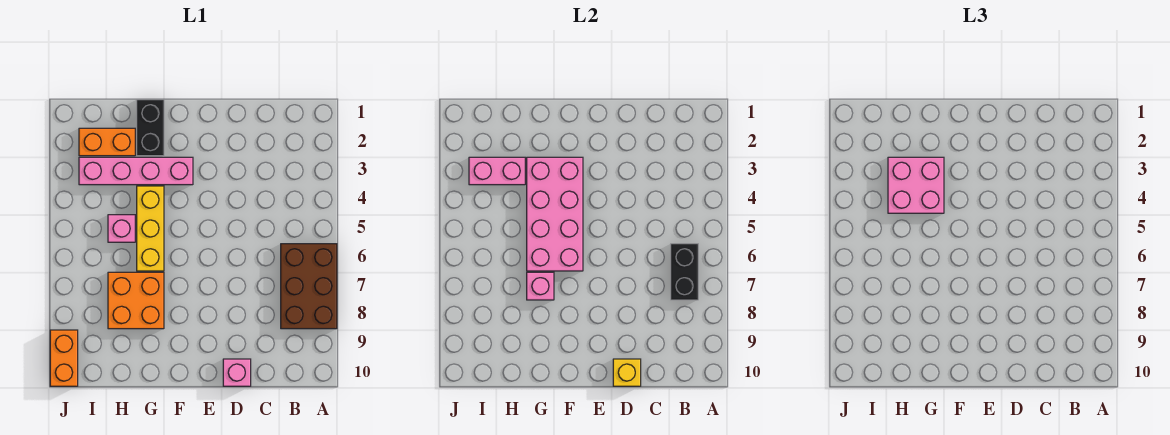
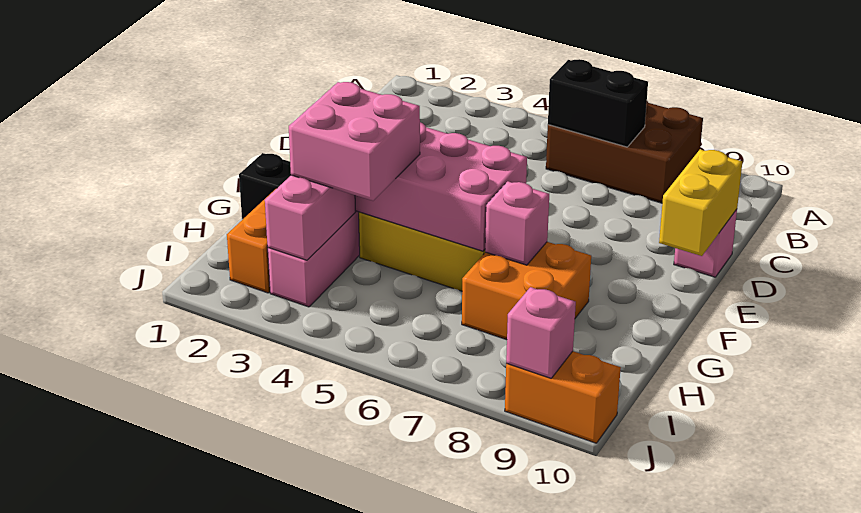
yellow 1x1 brick [613,359,641,386] -> yellow 1x2 brick [659,149,742,256]
pink 1x1 brick [108,215,135,242] -> pink 1x1 brick moved to [506,287,576,378]

